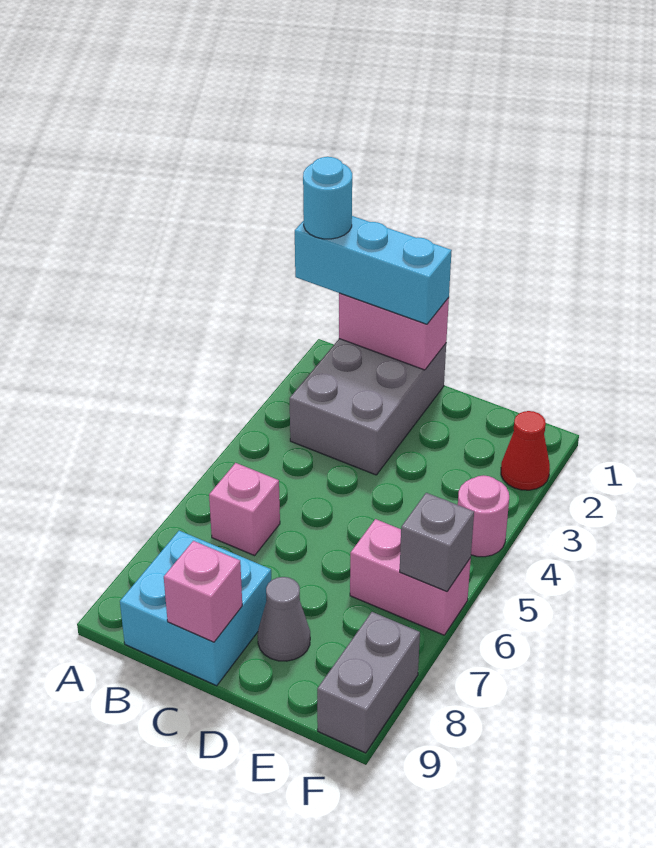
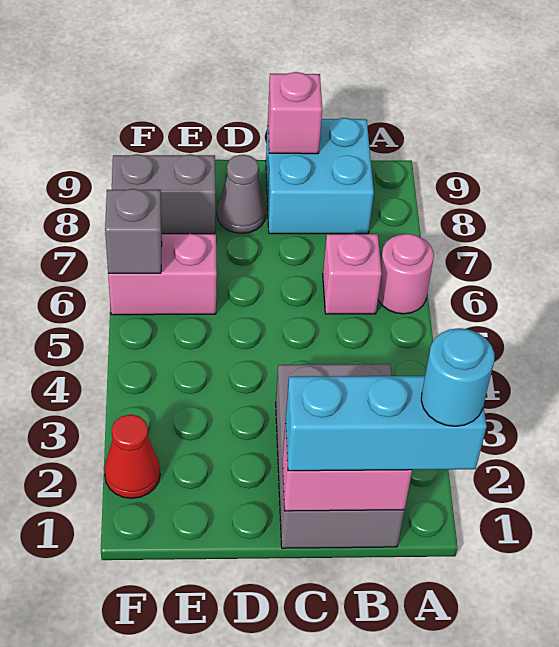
pink 1x1 round brick [458,475,509,557] -> pink 1x1 round brick moved to [378,234,434,314]
grey 1x2 brick [317,612,420,753] -> grey 1x2 brick turned to [112,154,215,234]

